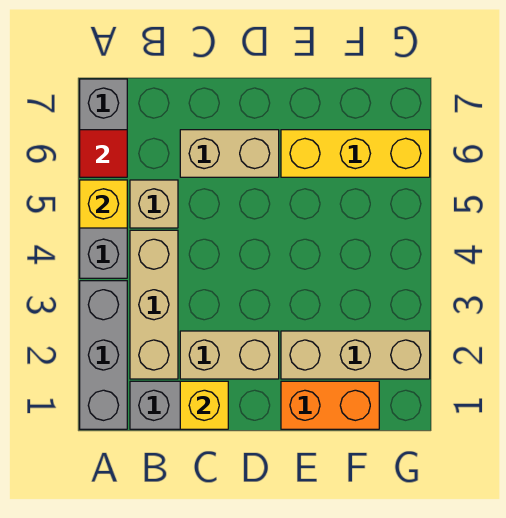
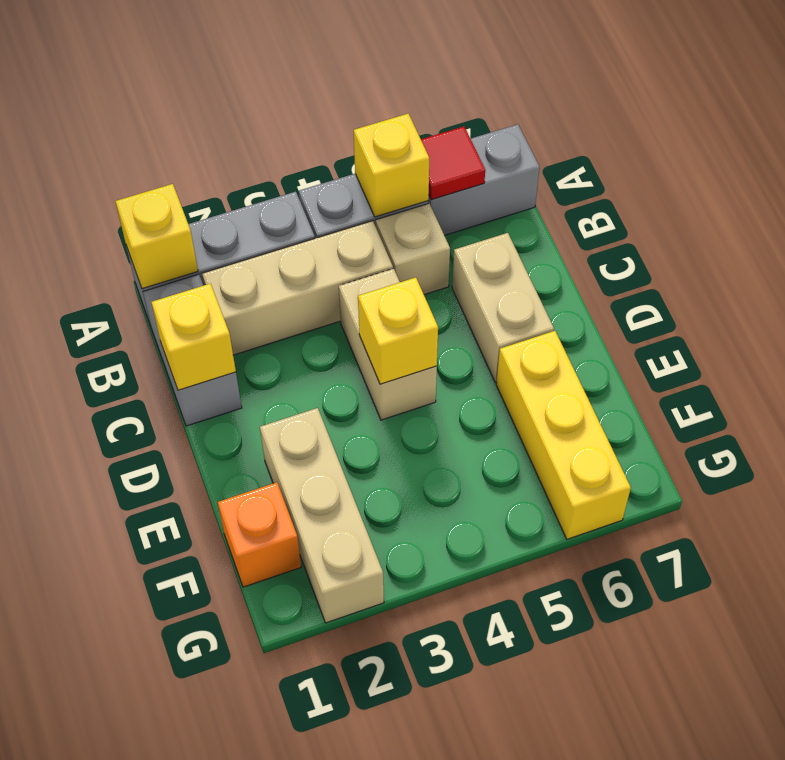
none -> yellow 1x1 brick [115,184,198,289]
tan 1x2 brick [180,331,279,379] -> tan 1x2 brick moved to [339,269,437,420]
none -> yellow 1x1 brick [358,278,438,384]
orange 1x2 brick [281,381,379,429] -> orange 1x1 brick [218,482,301,587]

